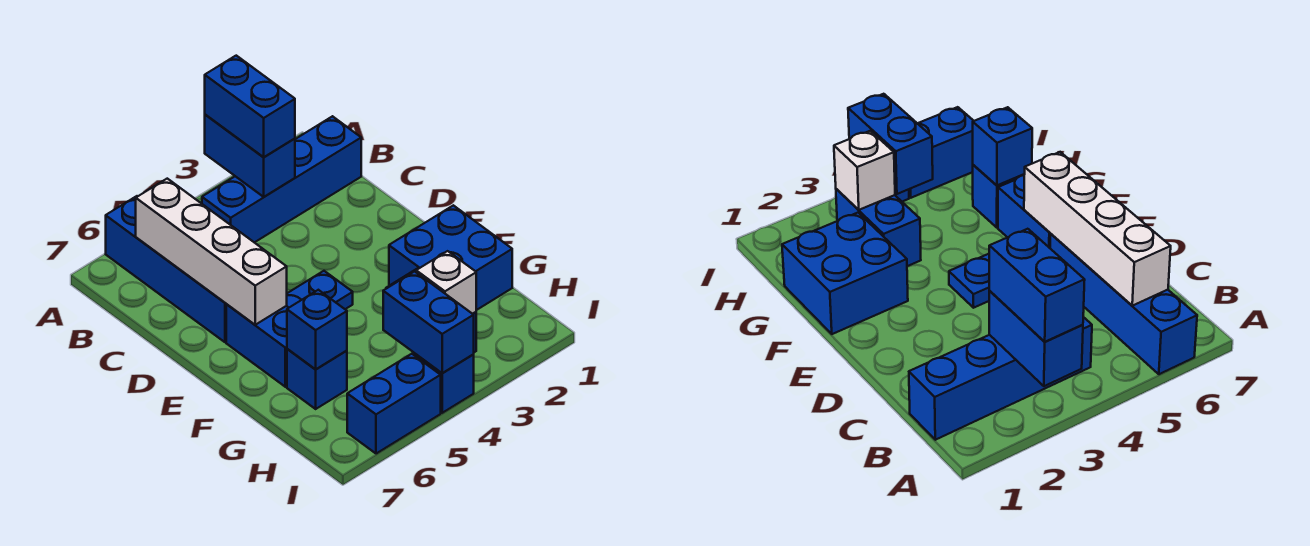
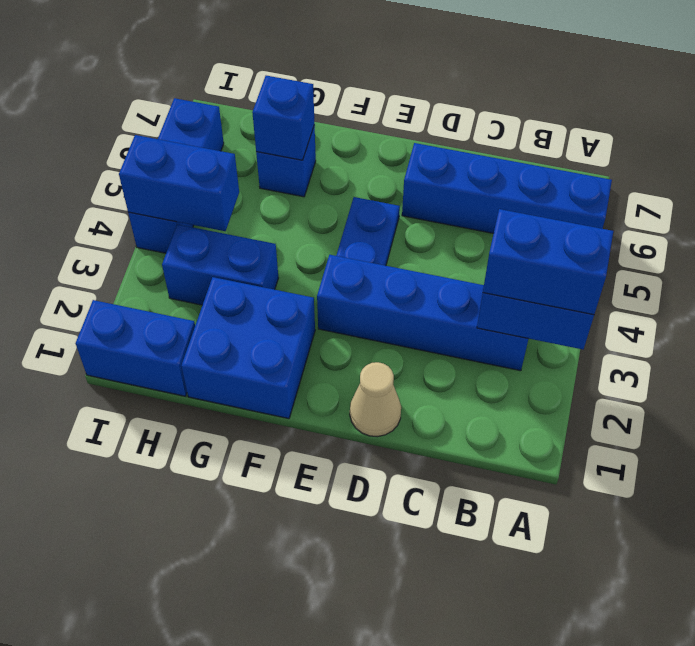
blue 1x4 brick [202,116,361,243] -> blue 1x4 brick turned to [317,255,528,371]
white 1x4 brick [136,179,287,325] -> none
none -> tan 1x1 cone [350,362,401,437]
blue 1x2 brick [226,305,289,387] -> blue 1x2 brick moved to [76,300,195,396]
white 1x1 brick [416,251,476,314] -> none

